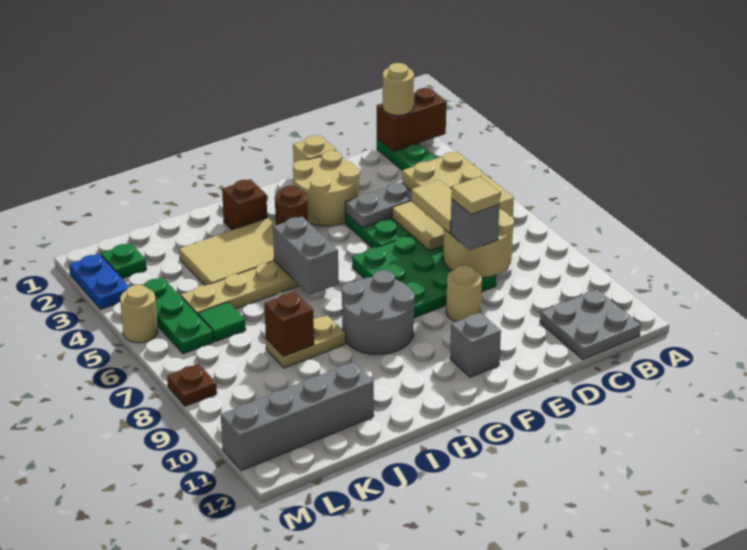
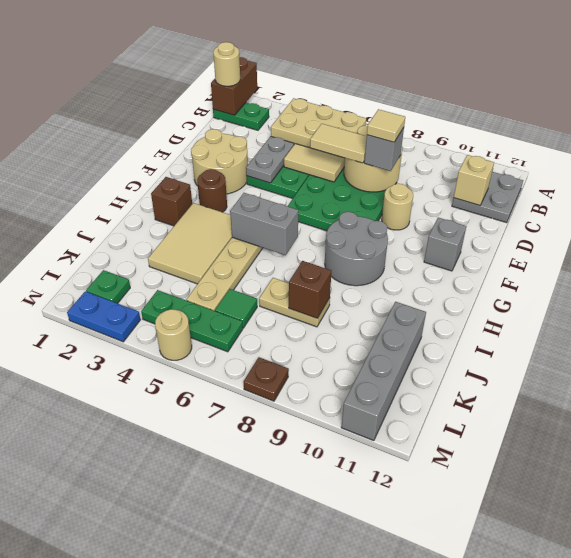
tan 1x1 brick [293,135,336,163] -> tan 1x1 brick moved to [454,155,494,205]
tan 1x2 plate [266,315,346,368] -> tan 1x2 plate turned to [259,278,330,327]

